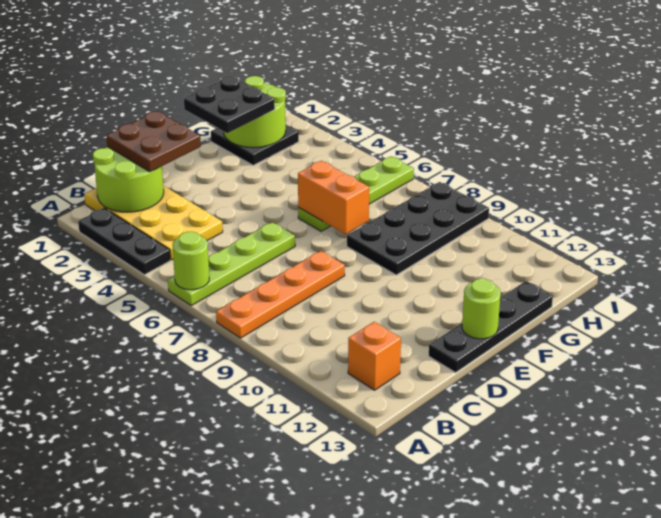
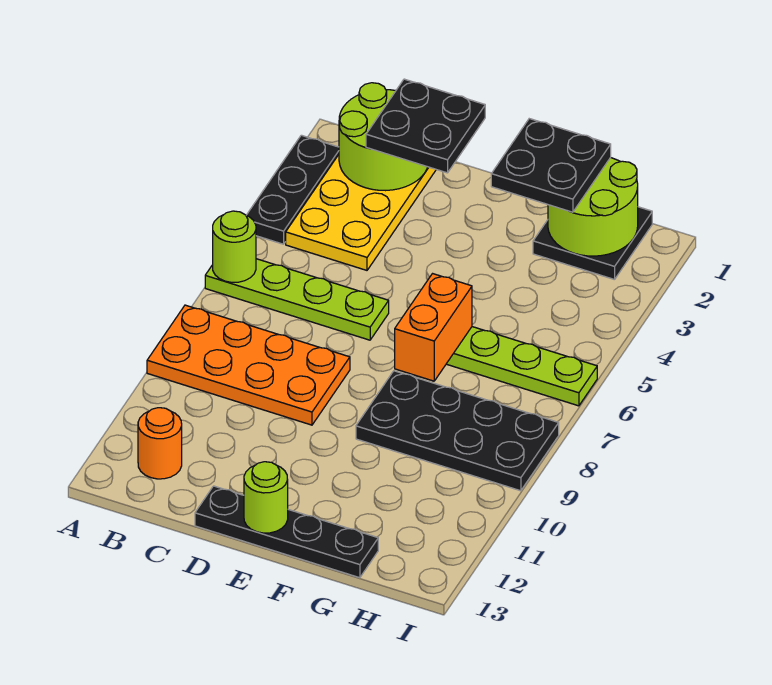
orange 1x4 plate [216,251,345,338] -> orange 2x4 plate [147,305,350,425]
orange 1x1 brick [348,322,401,390] -> orange 1x1 round brick [138,408,182,479]
brown 2x2 plate [106,111,201,172] -> black 2x2 plate [366,79,485,173]

